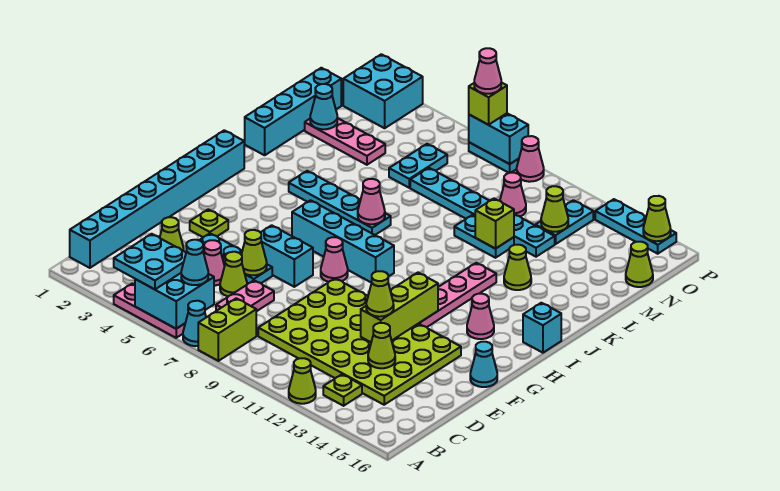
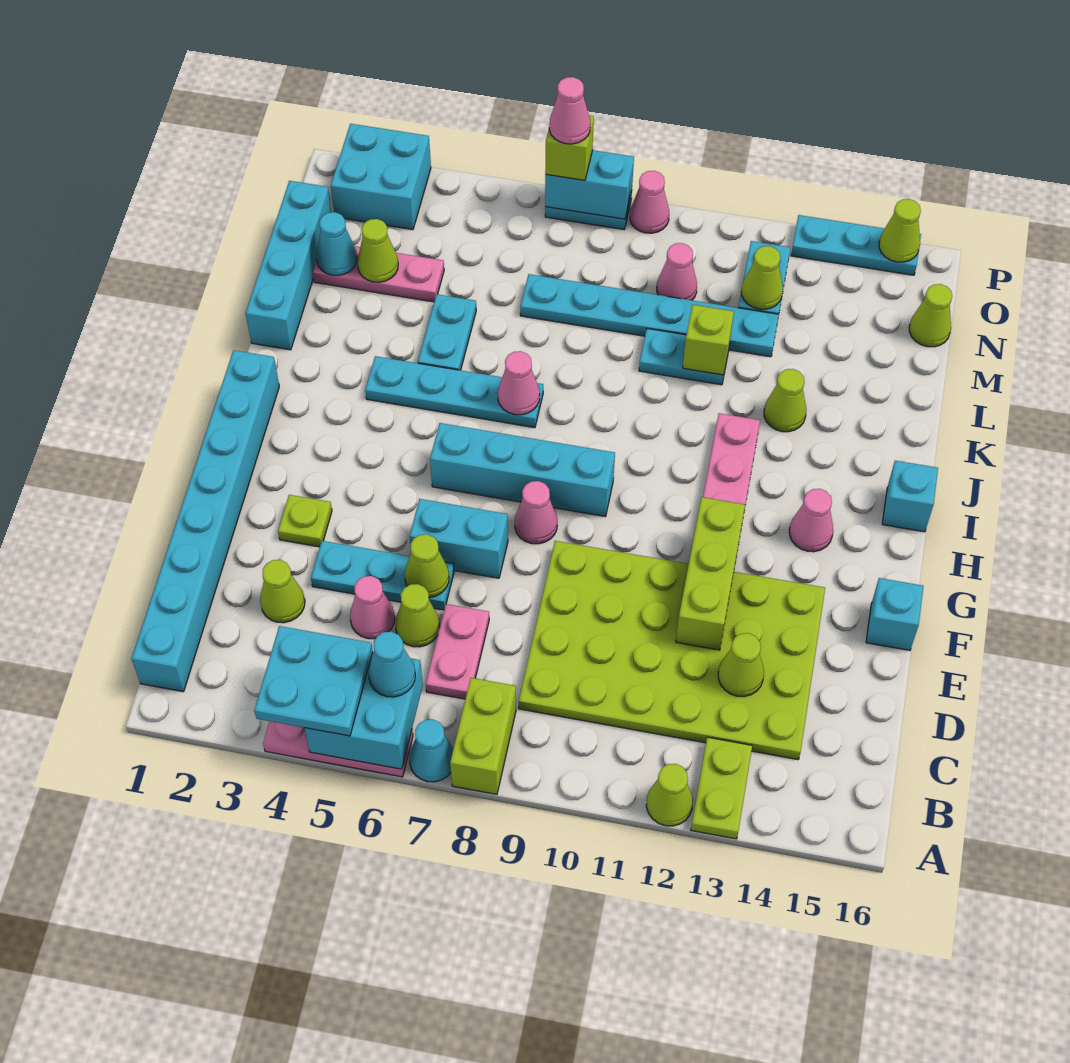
lime 1x1 plate [323,374,362,406] -> lime 1x2 plate [691,737,752,839]
lime 1x1 cone [366,271,394,317] -> lime 1x1 cone moved to [358,219,398,282]
cyan 1x1 cone [470,342,497,387] -> cyan 1x1 brick [866,578,924,650]
cyan 1x2 plate [389,144,447,188] -> cyan 1x2 plate moved to [418,294,476,370]

